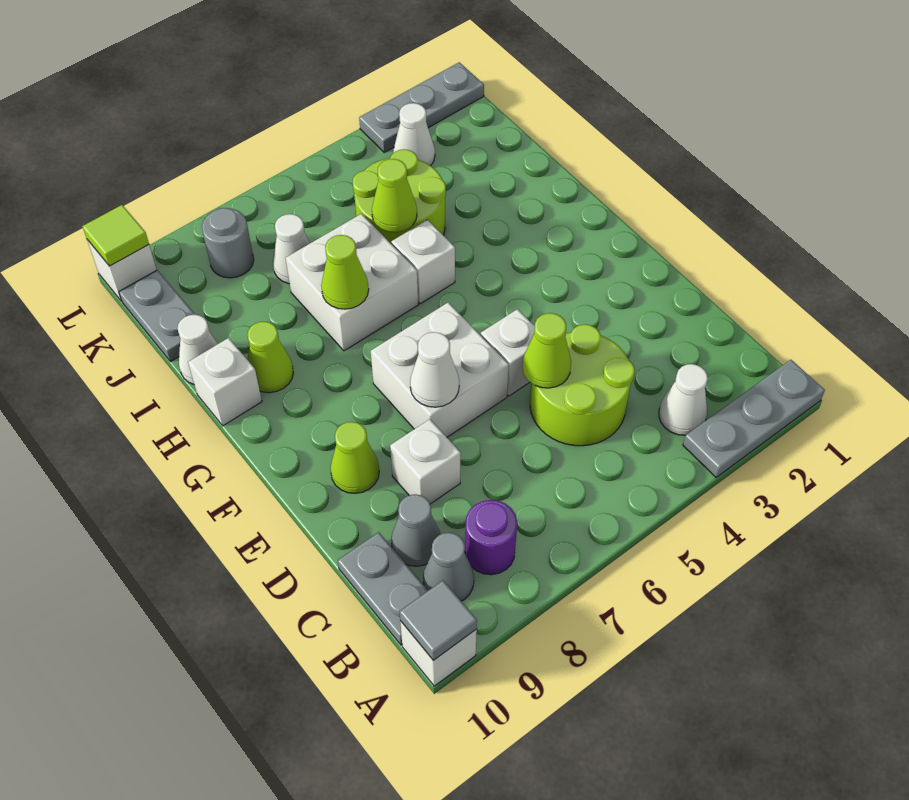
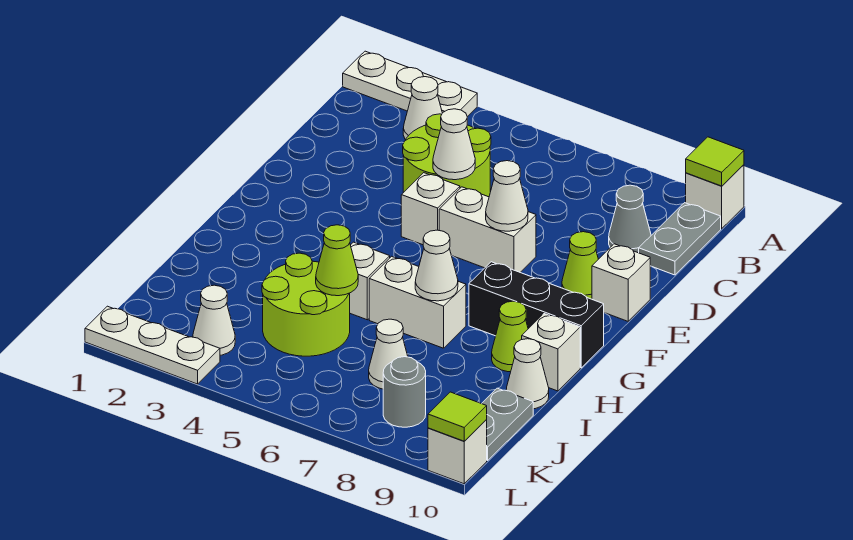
grey 1x3 plate [683,360,825,477] -> white 1x3 plate [343,51,477,117]
grey 1x1 tile [400,581,477,660] -> lime 1x1 tile [686,137,744,186]
purple 1x1 round brick [465,500,517,575] -> none
grey 1x1 cone [423,533,474,601] -> none
lime 1x1 cone [522,313,571,388] -> white 1x1 cone [433,109,475,180]
white 1x1 brick [390,419,461,504] -> white 1x1 brick moved to [592,244,650,321]
white 2x2 brick [371,303,509,437] -> white 1x2 brick [439,187,536,272]
none -> black 1x3 brick [469,262,604,368]
white 2x2 brick [286,214,418,351] -> white 1x2 brick [369,256,466,348]
lime 1x1 cone [321,235,369,309] -> white 1x1 cone [415,230,458,301]
grey 1x3 plate [359,62,484,152] -> white 1x3 plate [85,306,220,384]

